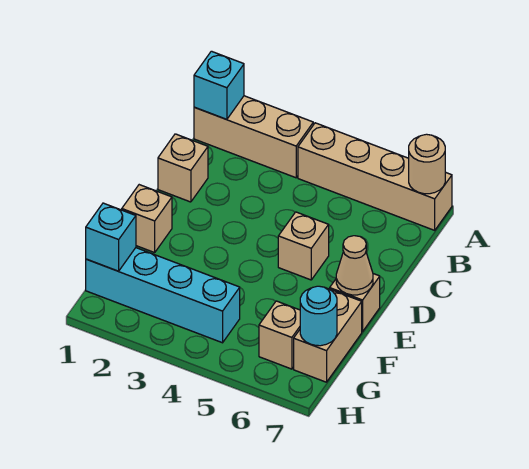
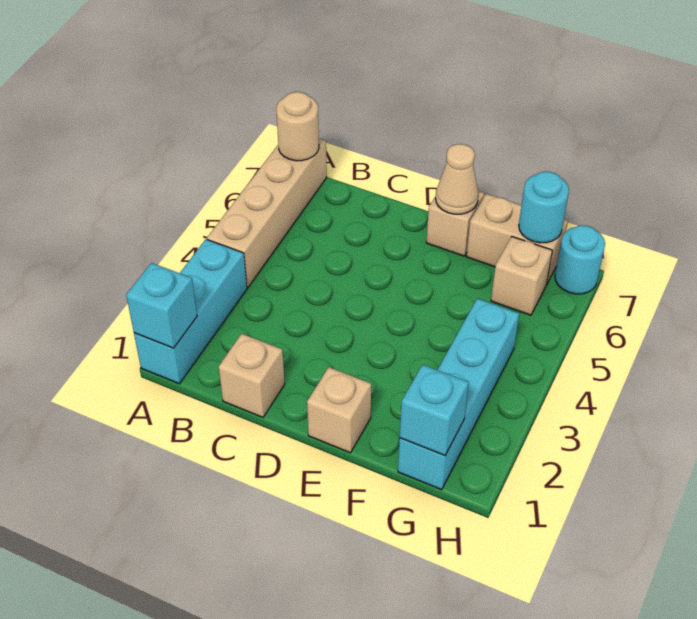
tan 1x3 brick [194,96,313,178] -> cyan 1x3 brick [134,239,247,384]
tan 1x1 brick [278,212,329,280] -> none
none -> cyan 1x1 round brick [555,225,605,294]

